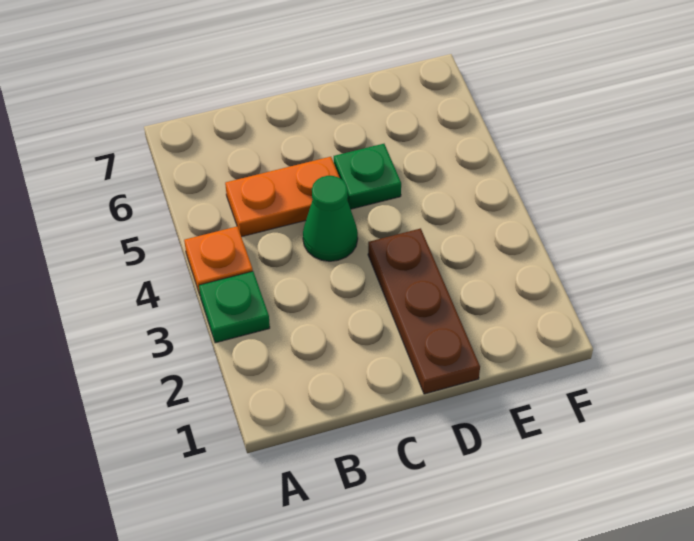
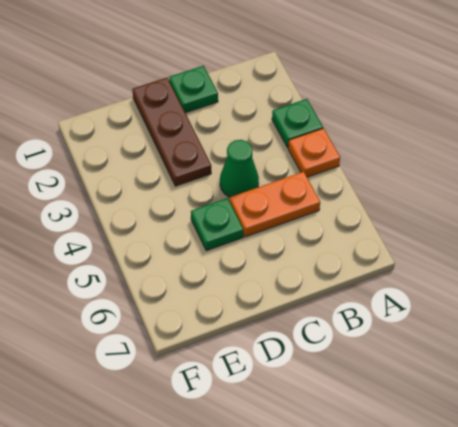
none -> green 1x1 plate [169,66,218,113]

